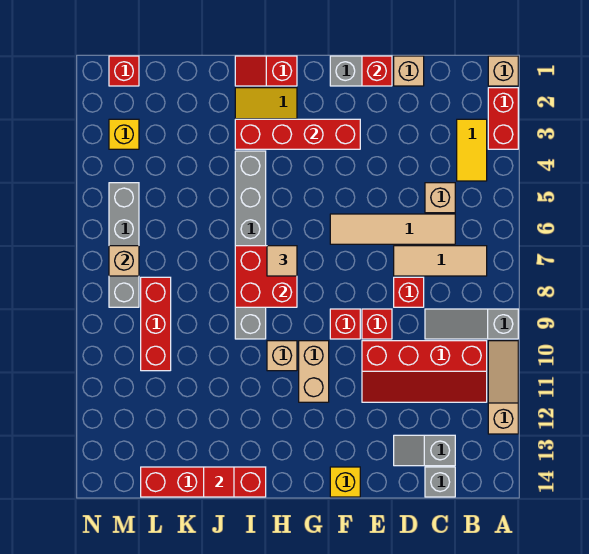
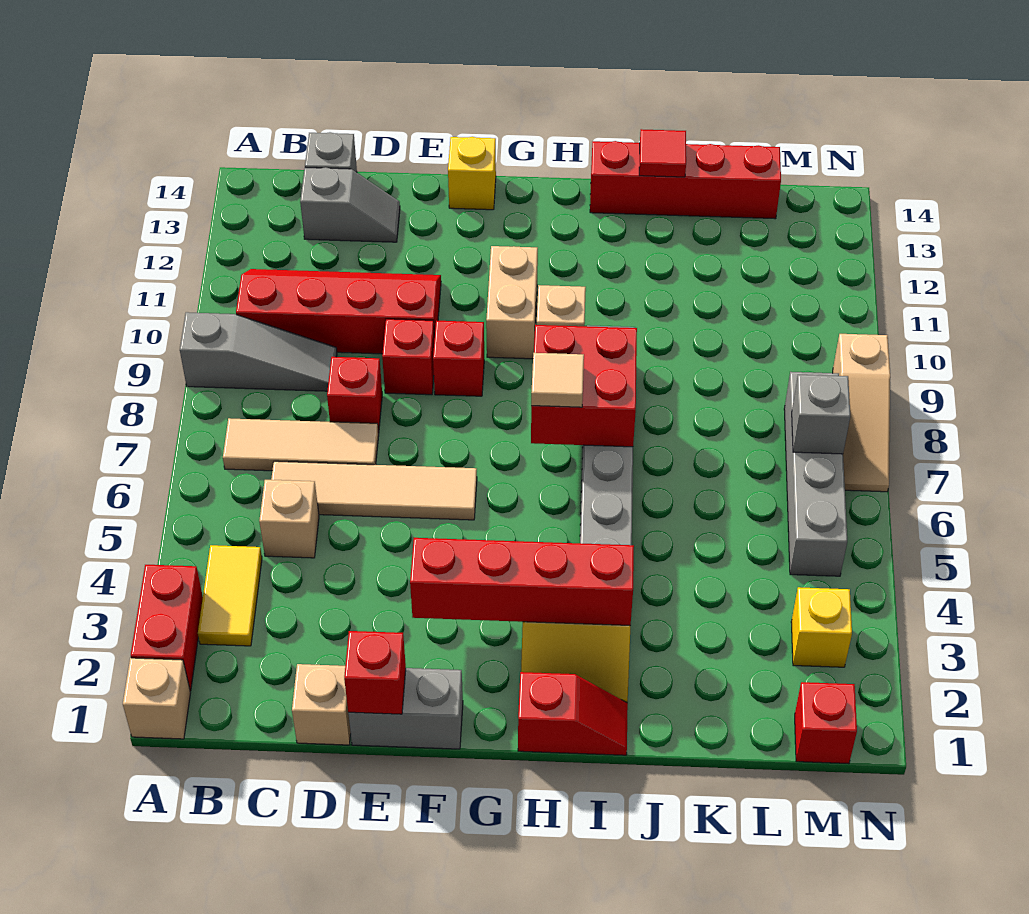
tan 1x3 slope [488,341,518,434] -> tan 1x3 slope moved to [833,334,890,492]
red 1x3 brick [141,277,171,371] -> none
tan 1x1 brick [109,246,139,276] -> grey 1x1 brick [792,375,850,454]

